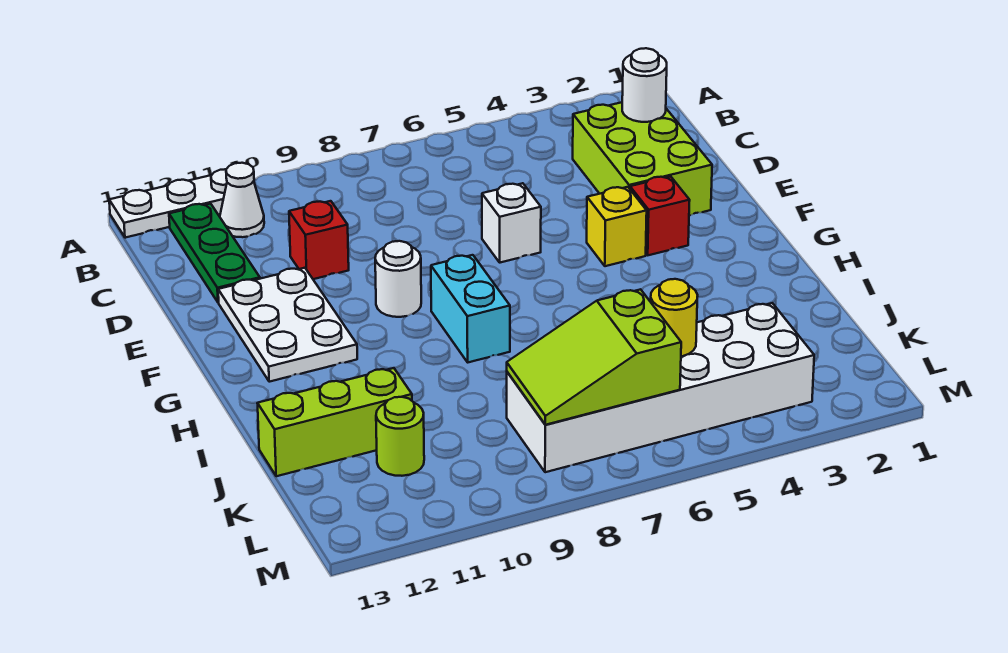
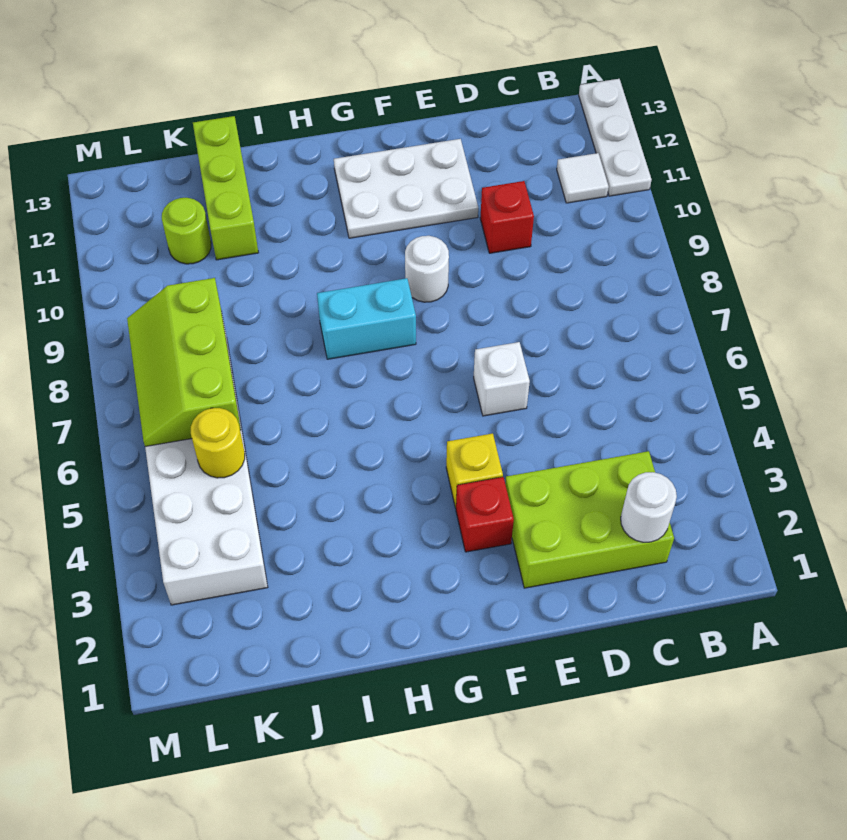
white 1x1 cone [220,163,264,237] -> white 1x1 tile [557,153,609,203]
green 1x3 plate [169,204,260,303] -> none
lime 2x3 slope [507,289,681,425] -> lime 2x3 slope turned to [127,278,241,446]

